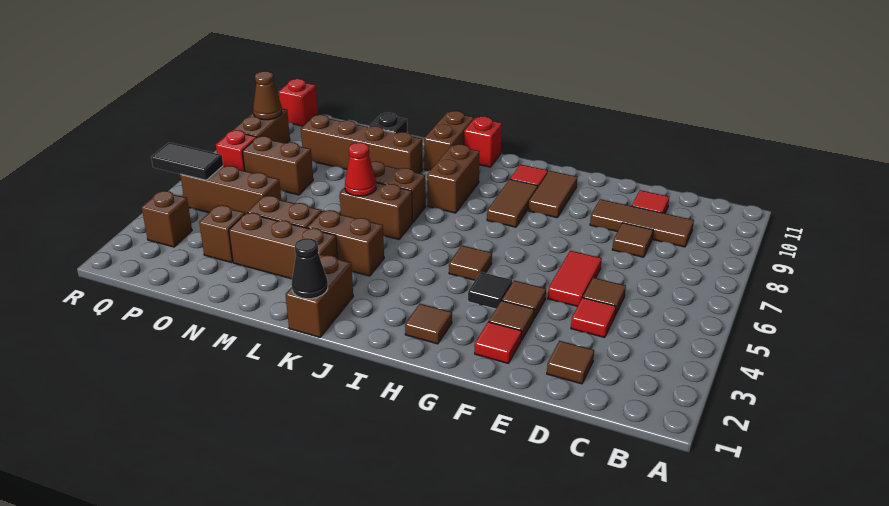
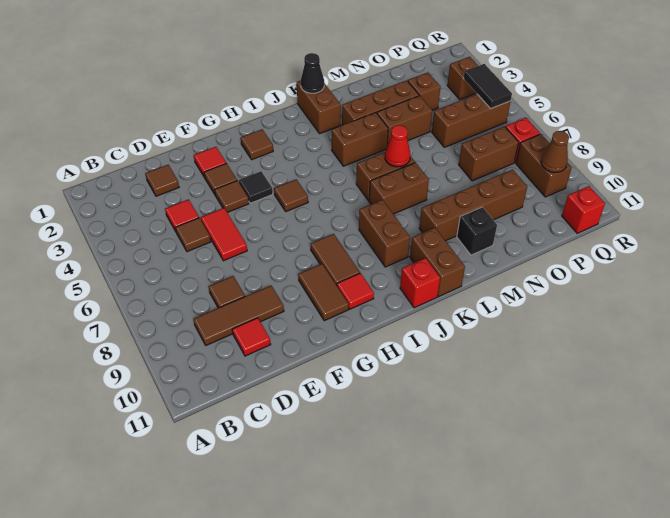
black 1x2 tile [151,143,223,180] -> black 1x2 tile turned to [463,64,512,109]

